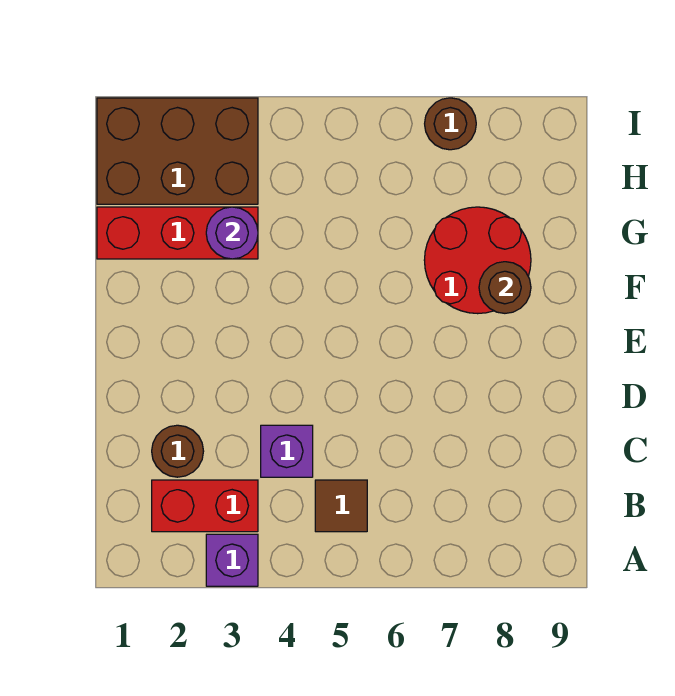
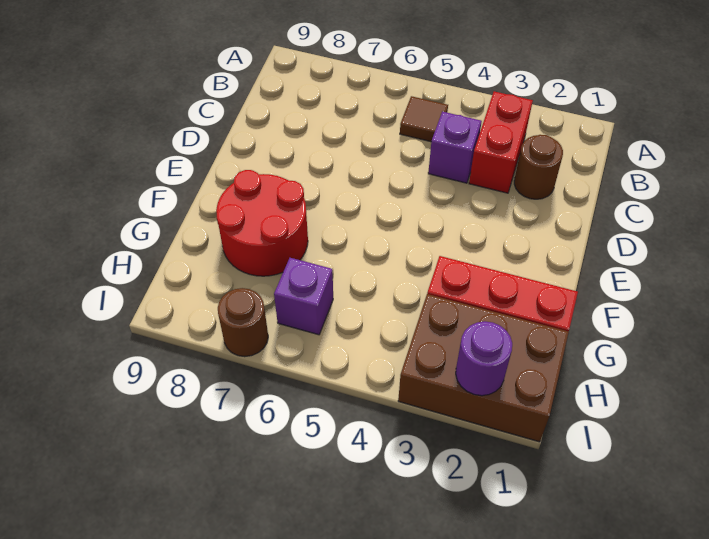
purple 1x1 brick [206,534,258,586] -> purple 1x1 brick moved to [274,258,333,335]
red 1x2 brick [152,480,258,532] -> red 1x2 brick turned to [469,91,533,193]
brown 1x1 round brick [479,262,531,313] -> none
purple 1x1 round brick [206,207,258,259] -> purple 1x1 round brick moved to [456,321,512,396]

